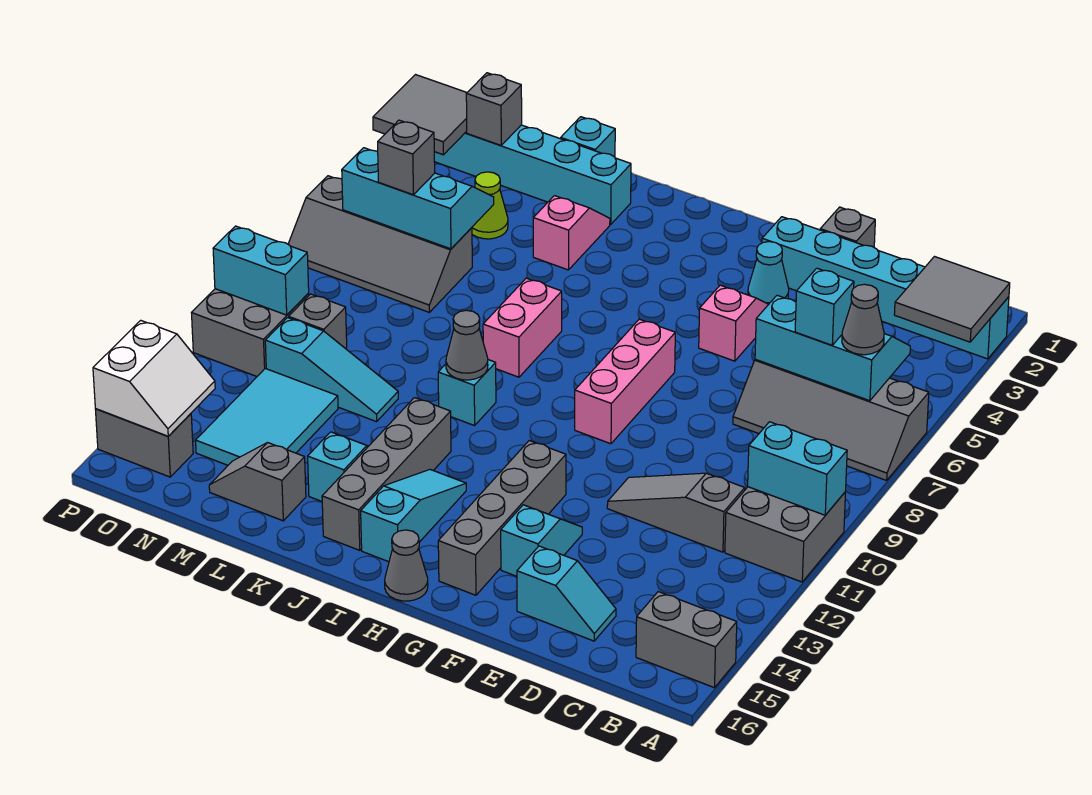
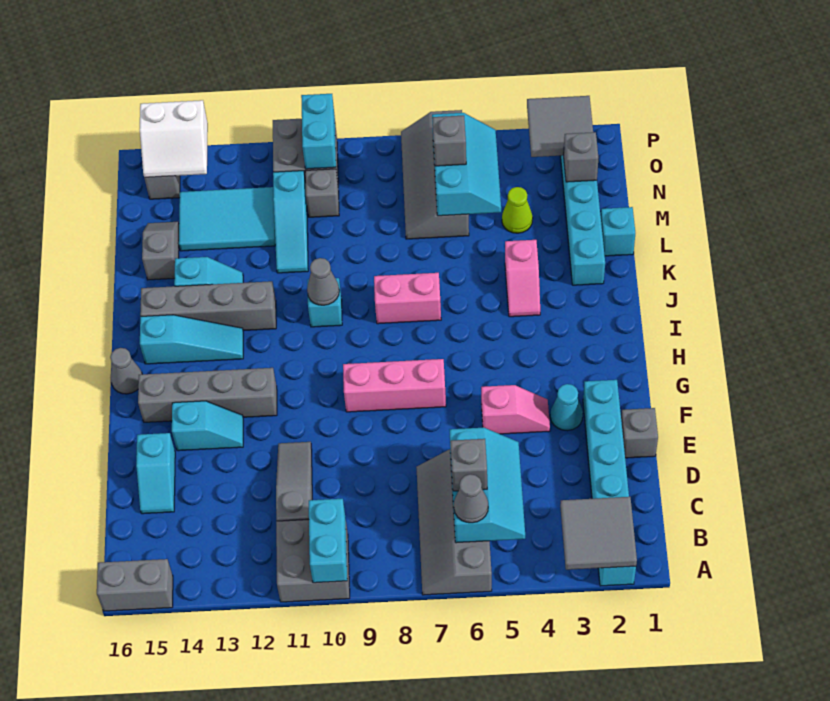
grey 1x2 brick [636,592,737,688] -> grey 1x2 brick turned to [97,559,173,611]
cyan 1x1 brick [795,268,854,345] -> grey 1x1 brick [450,439,487,491]
pink 1x2 slope [533,196,610,270] -> pink 1x2 slope turned to [505,240,540,317]

